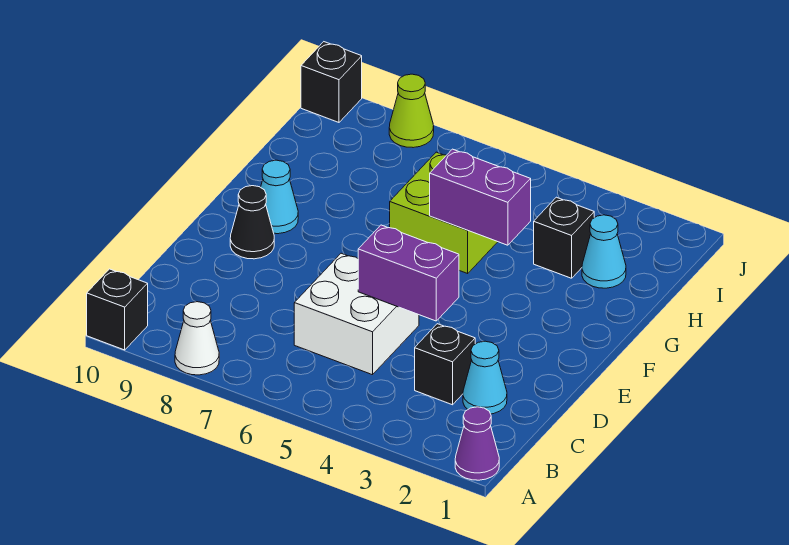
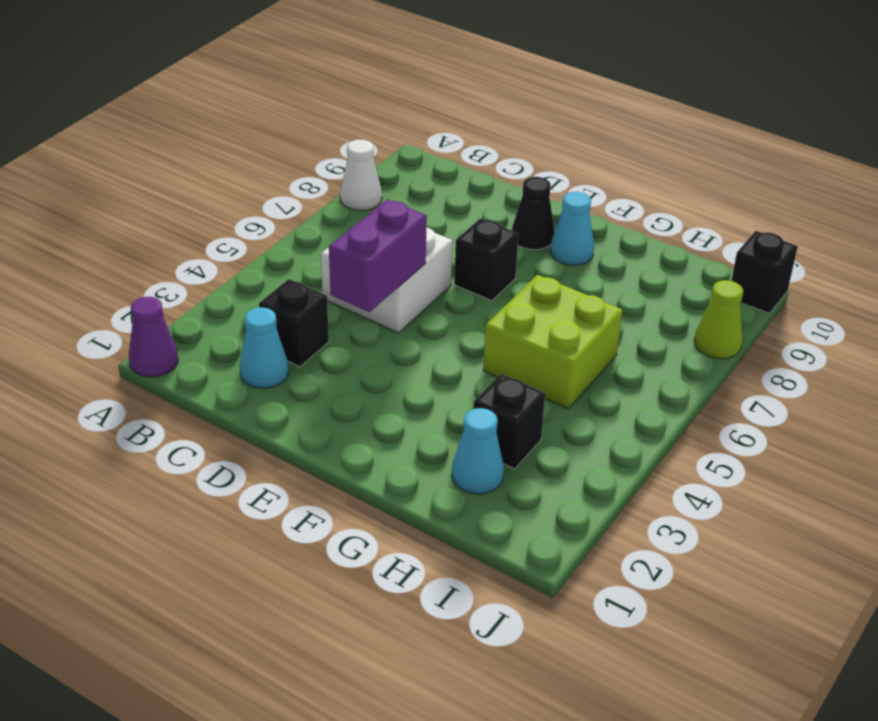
black 1x1 brick [87,269,148,350] -> black 1x1 brick moved to [454,218,519,301]
purple 1x2 brick [430,149,531,245] -> none

